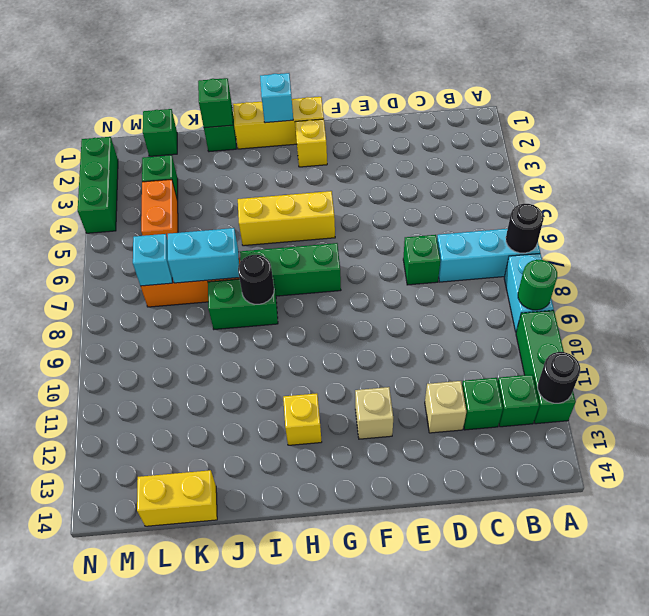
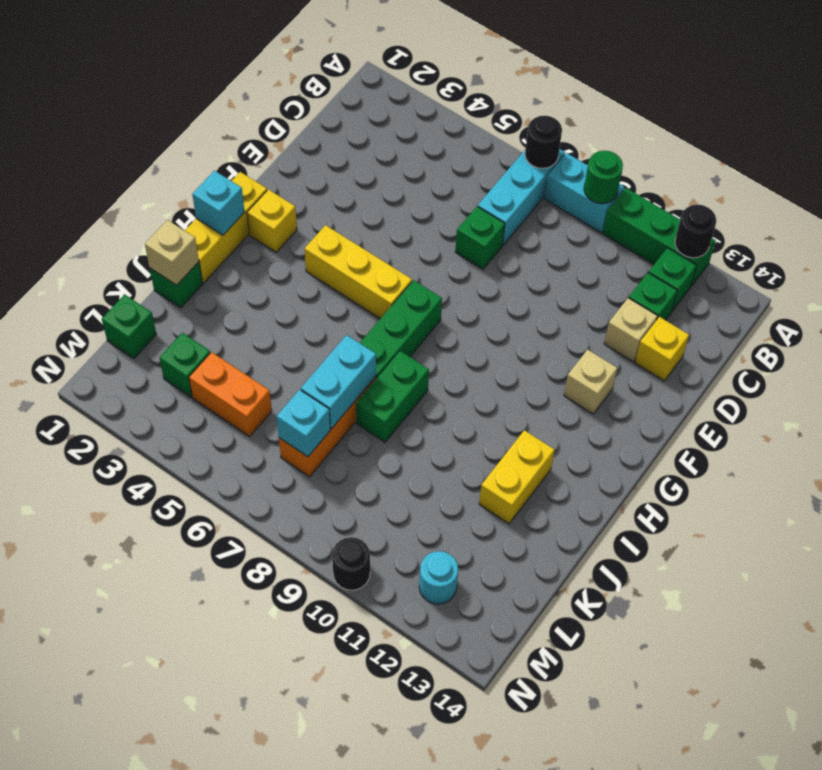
yellow 1x3 brick [238,191,335,246] -> yellow 1x3 brick turned to [305,225,412,319]
yellow 1x1 brick [283,393,322,445] -> yellow 1x1 brick moved to [635,317,689,381]
black 1x1 round brick [238,255,274,304] -> black 1x1 round brick moved to [332,537,370,590]
green 1x1 brick [198,78,233,128] -> tan 1x1 brick [145,220,199,285]
yellow 1x2 brick [137,470,217,526] -> yellow 1x2 brick moved to [479,430,555,524]
none -> cyan 1x1 round brick [419,551,458,604]
green 1x3 brick [78,137,118,233] -> none

